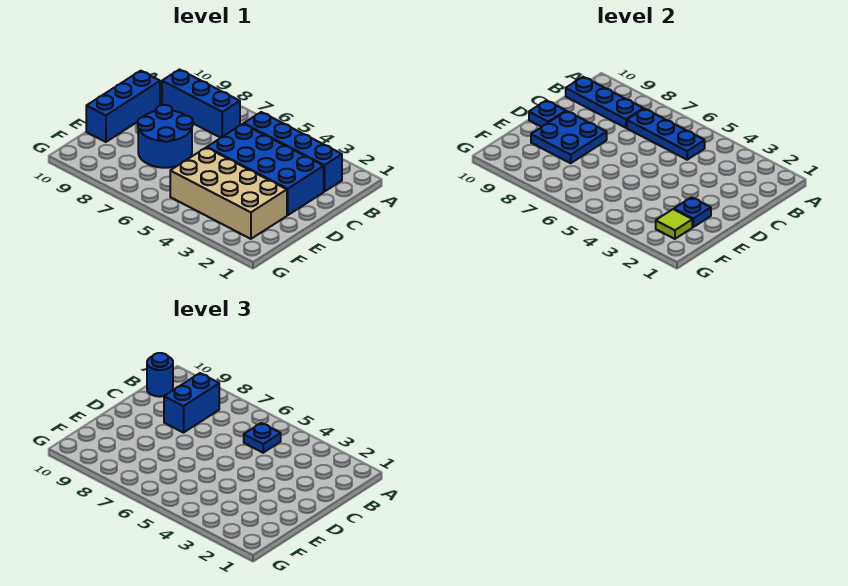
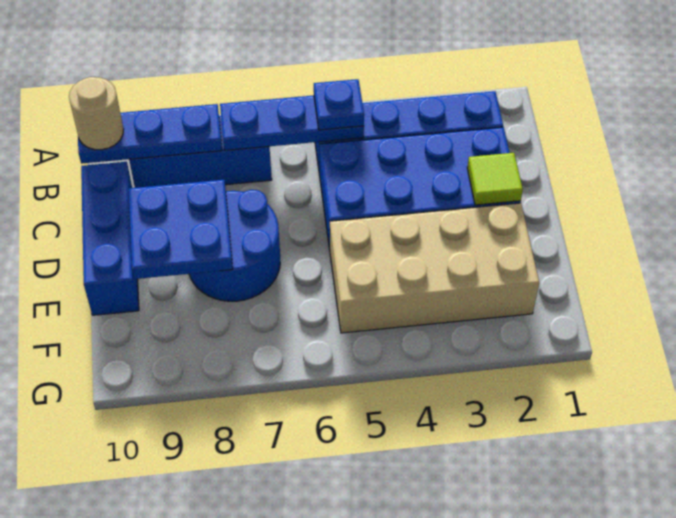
blue 1x2 brick [164,373,219,433] -> none
blue 1x1 round brick [147,353,173,397] -> tan 1x1 round brick [69,77,124,150]
blue 1x1 plate [529,100,566,127] -> none
blue 1x1 plate [674,197,711,227] -> none
lime 1x1 tile [656,209,692,239] -> lime 1x1 tile moved to [467,153,523,205]

